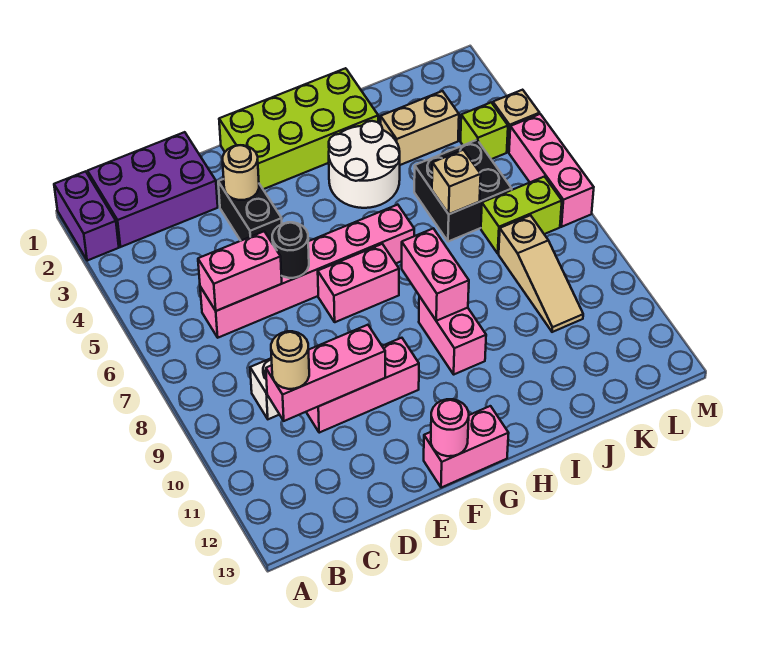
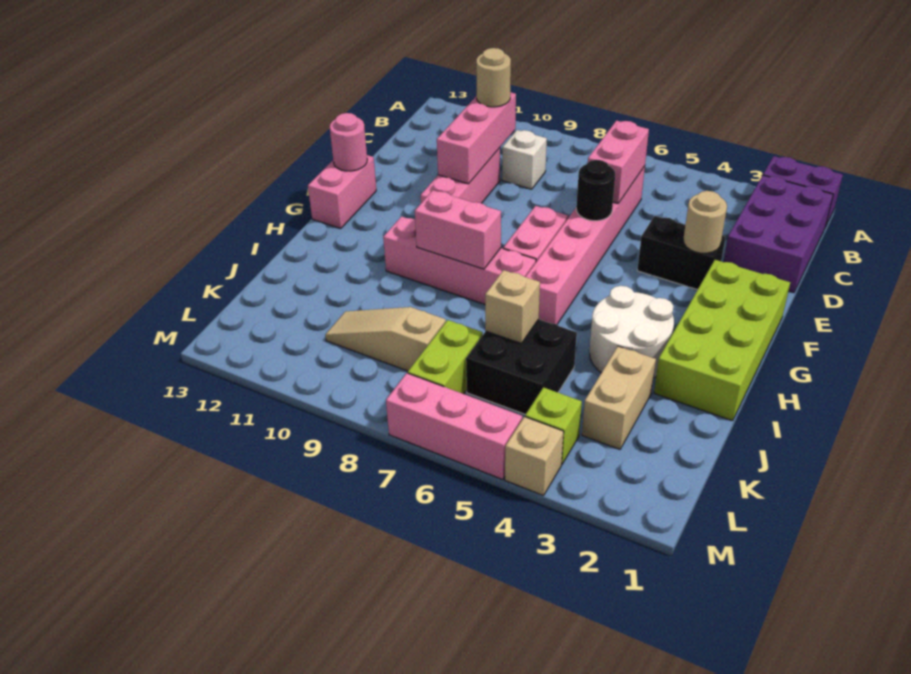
pink 1x2 brick [419,296,486,374] -> pink 1x4 brick [383,216,536,304]

